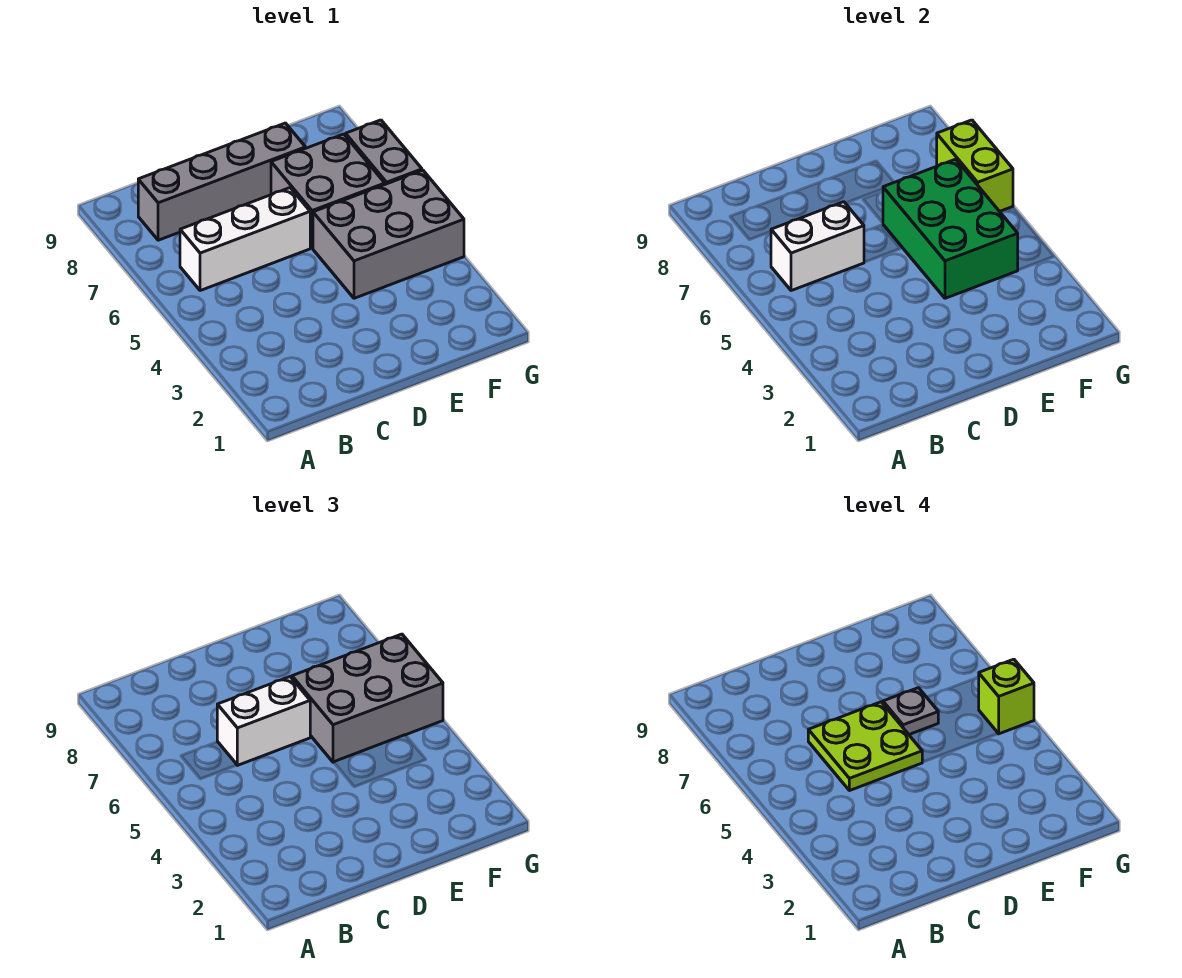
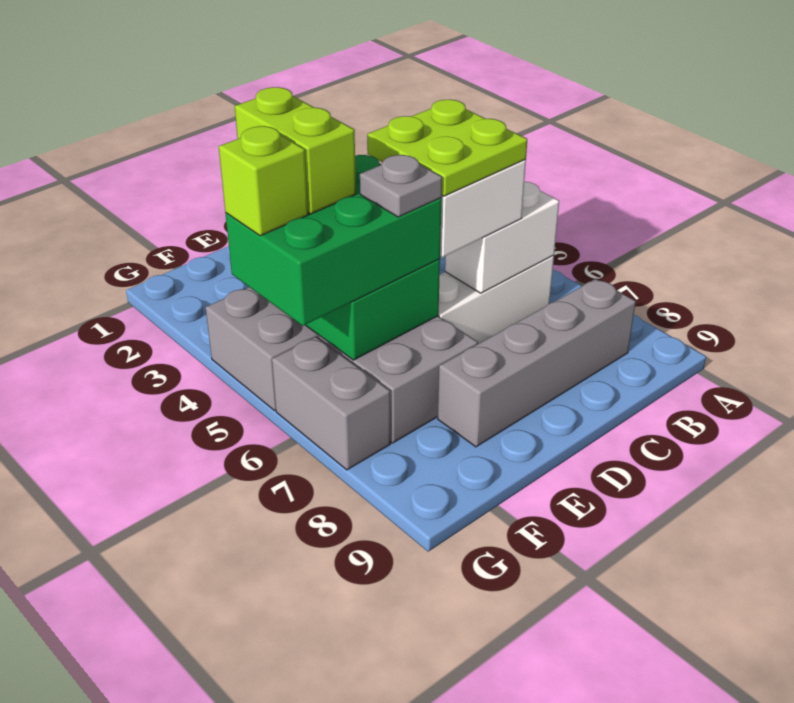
grey 2x3 brick [292,634,443,762] -> green 2x3 brick [225,155,442,326]
lime 1x2 brick [937,120,1013,211] -> lime 1x2 brick moved to [235,87,356,214]

